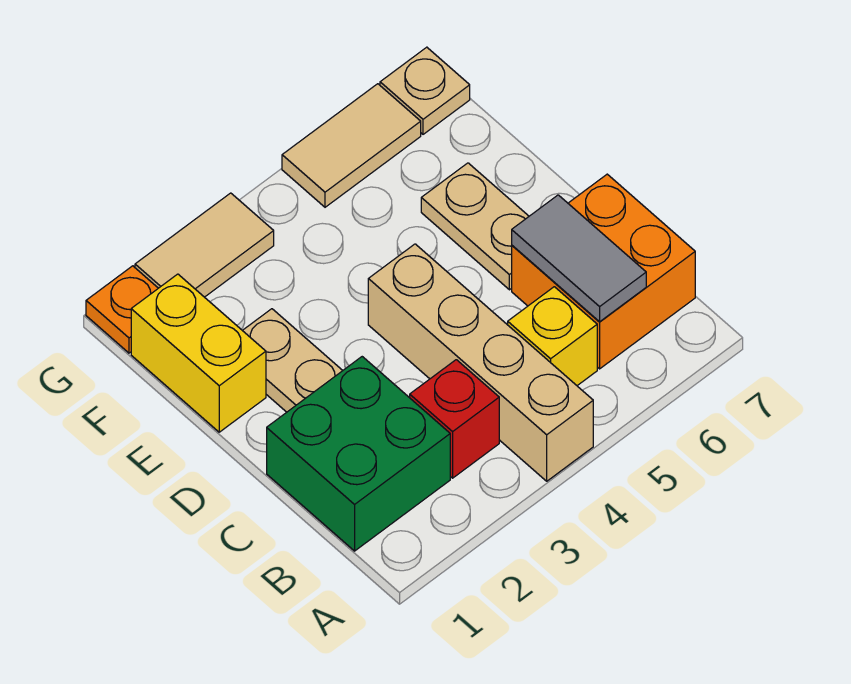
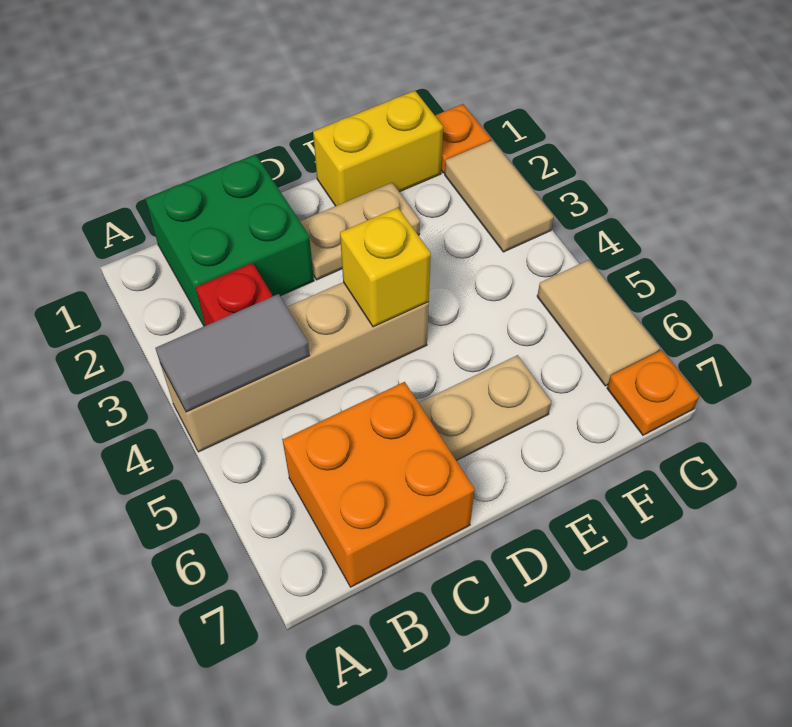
yellow 1x1 brick [508,287,597,386] -> yellow 1x1 brick moved to [340,208,431,327]
grey 1x2 tile [512,195,646,322] -> grey 1x2 tile moved to [155,294,310,412]
tan 1x1 plate [380,47,470,134] -> orange 1x1 plate [607,350,699,435]

